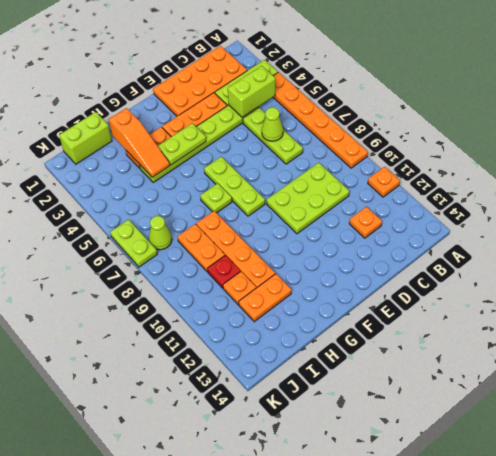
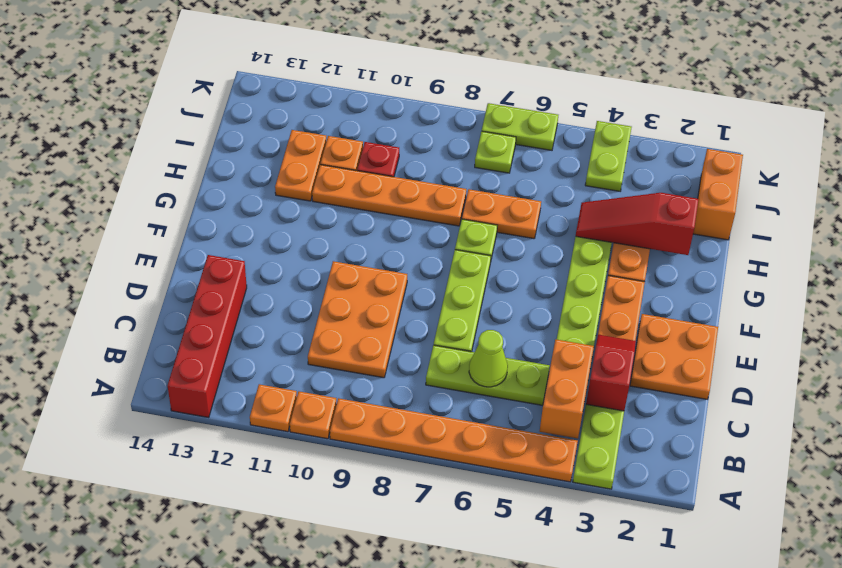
none -> red 1x4 brick [168,255,247,418]
orange 2x4 plate [153,46,247,116] -> orange 2x2 plate [630,314,718,399]
lime 1x2 brick [228,66,275,117] -> orange 1x2 brick [540,339,594,438]
none -> red 1x2 slope [586,335,636,411]
lime 2x3 plate [267,163,349,234] -> orange 2x3 plate [308,261,407,378]
orange 1x1 plate [349,207,382,238] -> orange 1x1 plate moved to [290,391,336,439]
lime 1x2 plate [158,123,206,165] -> lime 1x2 plate moved to [585,121,632,191]
lime 1x3 plate [204,157,265,216] -> lime 1x3 plate turned to [434,250,491,352]
orange 1x3 slope [109,108,170,177] -> red 1x3 slope [576,193,699,255]
lime 1x2 brick [59,112,112,164] -> orange 1x2 brick [693,149,743,240]
orange 1x2 plate [178,224,225,272] -> orange 1x2 plate moved to [462,189,541,239]
lime 1x1 cone [149,216,172,250] -> lime 1x1 plate [475,131,516,173]

